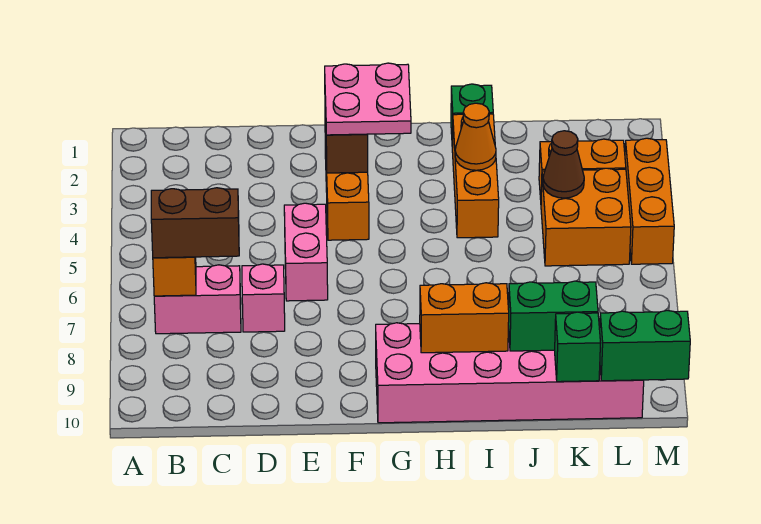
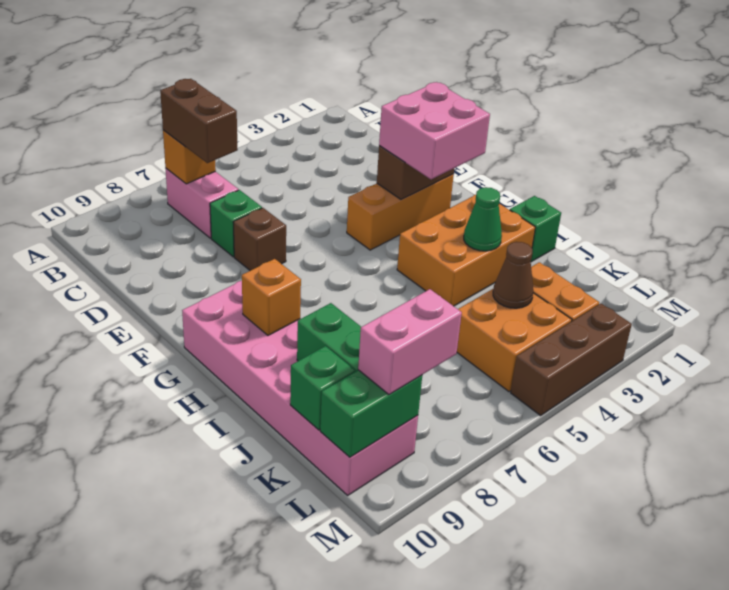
pink 1x1 brick [242,264,285,332] -> green 1x1 brick [210,190,262,257]
pink 1x2 brick [284,203,328,301] -> pink 1x2 brick moved to [358,289,462,395]
none -> brown 1x1 brick [233,208,286,271]
pink 2x2 plate [325,63,411,135] -> pink 2x2 brick [379,82,490,179]
orange 1x2 brick [420,283,509,353] -> orange 1x1 brick [242,259,301,335]
orange 1x3 brick [452,114,499,238] -> orange 2x3 brick [397,195,535,306]
orange 1x1 cone [455,103,496,170] -> green 1x1 cone [464,187,502,251]
green 1x2 brick [600,310,690,381] -> green 1x2 brick turned to [320,370,422,457]
orange 1x3 brick [625,138,674,264] -> brown 1x3 brick [511,303,632,415]

